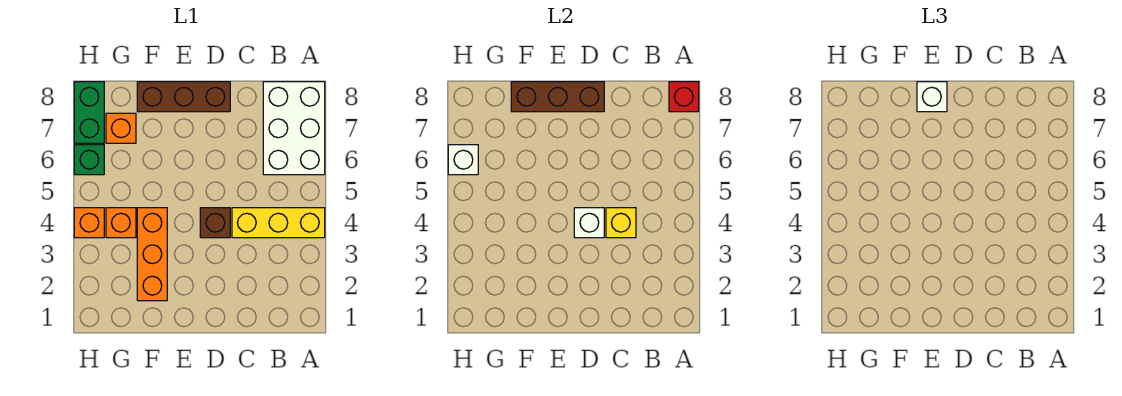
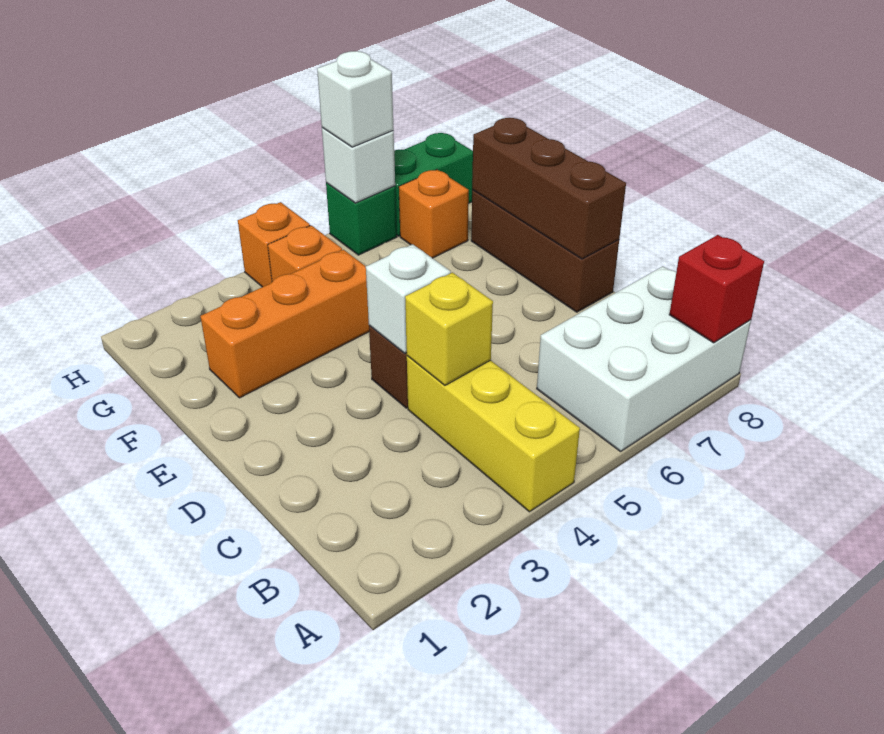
white 1x1 brick [917,82,947,112] -> white 1x1 brick moved to [317,51,394,147]

